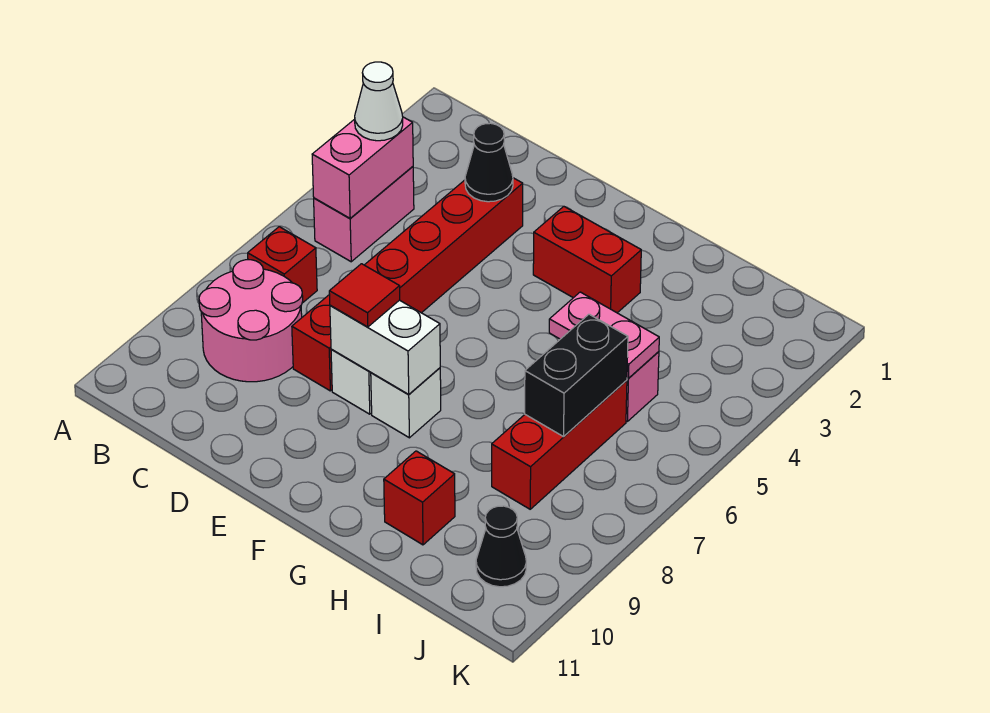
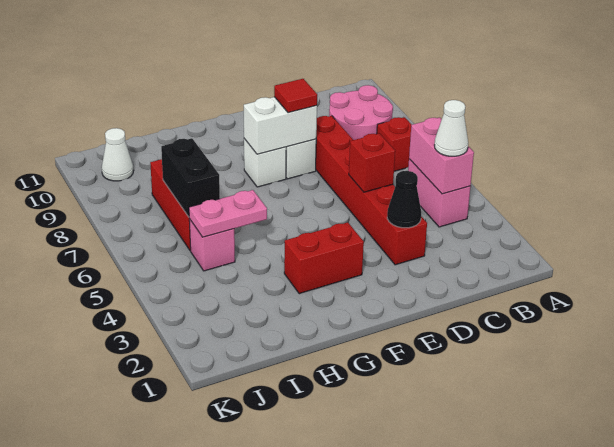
red 1x1 brick [384,451,455,545] -> red 1x1 brick moved to [349,133,395,192]
black 1x1 cone [476,506,526,587] -> white 1x1 cone [102,128,134,181]

